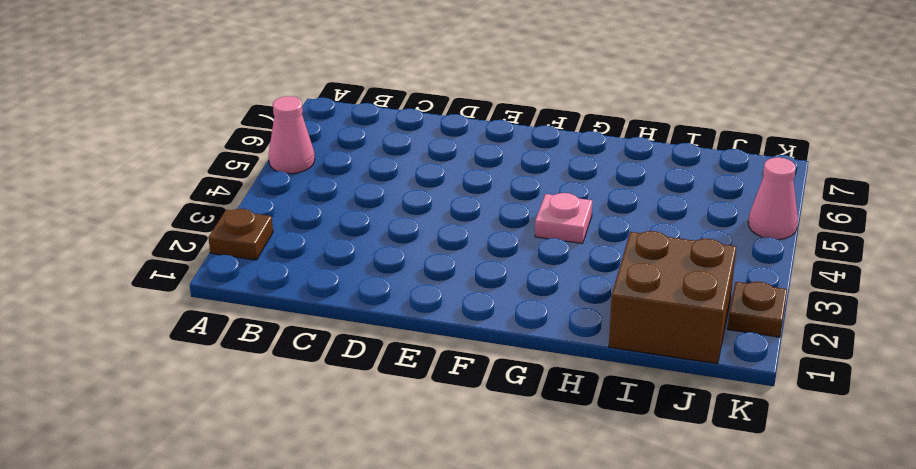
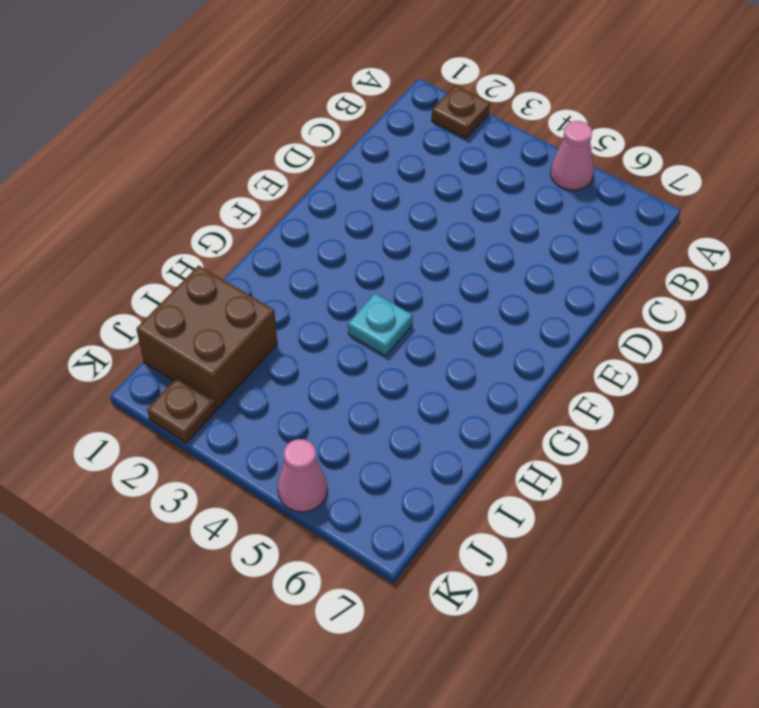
pink 1x1 plate [535,193,592,244] -> cyan 1x1 plate [348,294,412,356]

